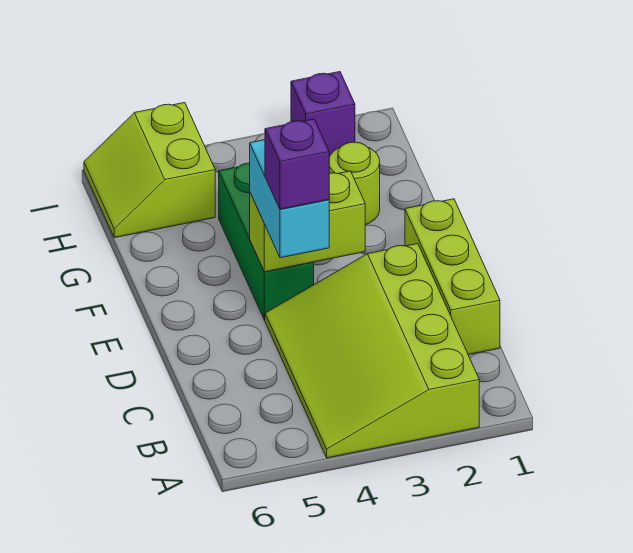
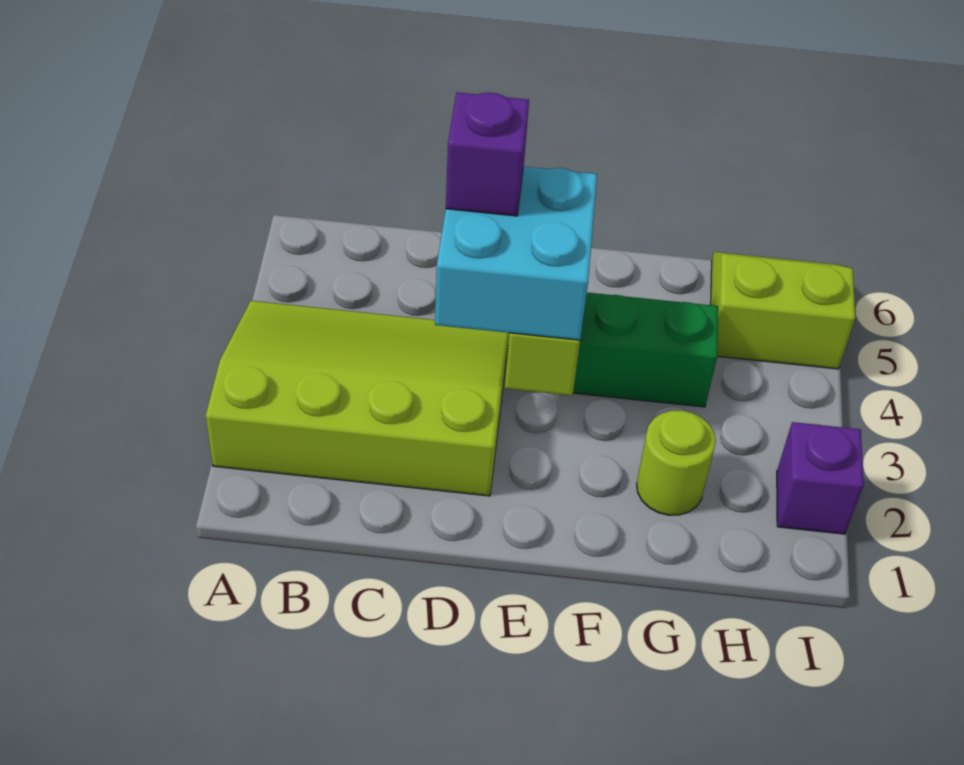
lime 1x3 brick [405,199,500,355] -> none
cyan 1x2 brick [250,140,329,258] -> cyan 2x2 brick [435,167,597,340]

